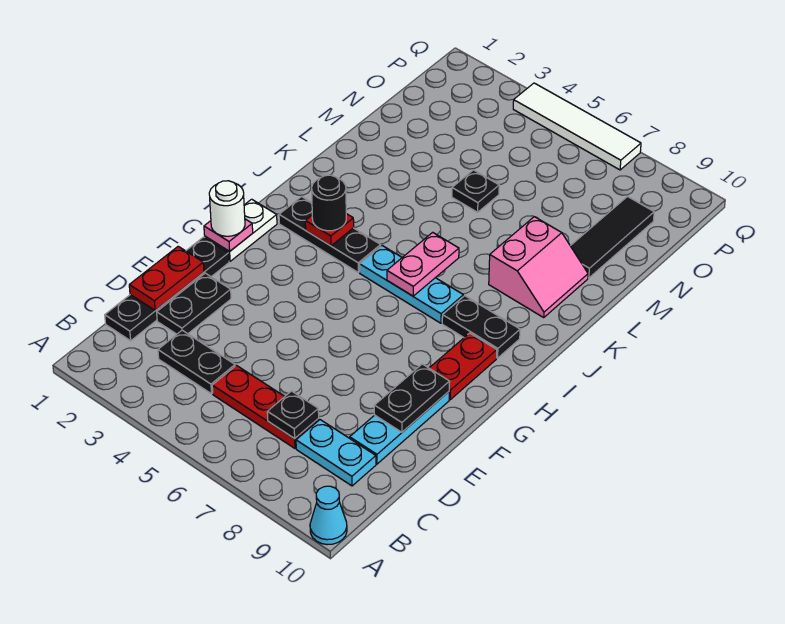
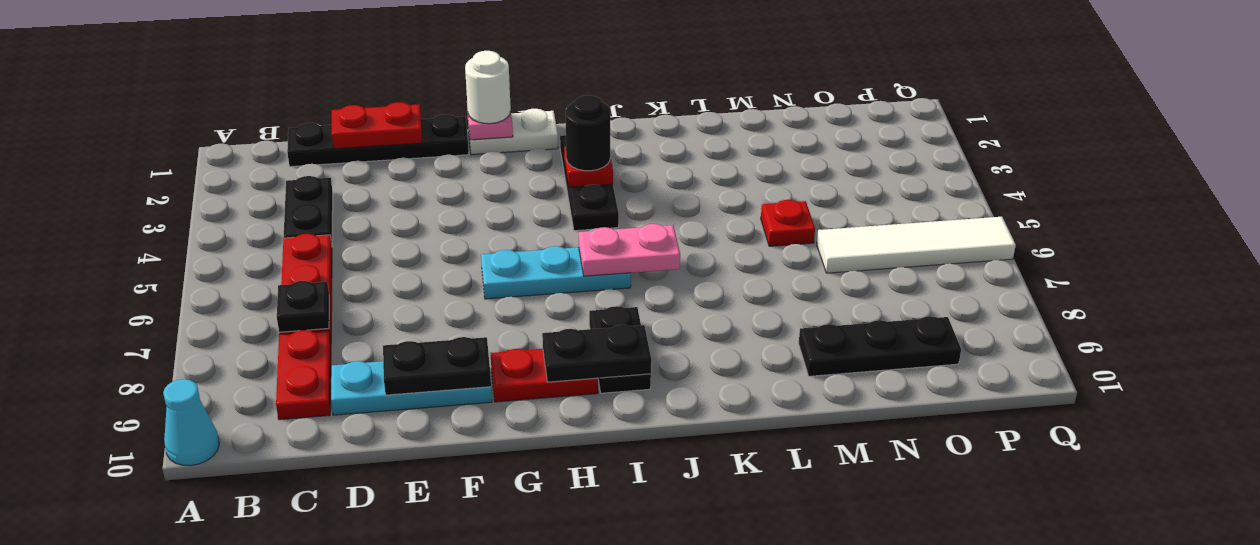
cyan 1x2 plate [296,420,376,486] -> red 1x2 plate [276,330,331,420]
black 1x2 plate [157,273,231,334] -> black 1x2 plate moved to [542,325,651,382]
cyan 1x3 plate [360,246,463,323] -> cyan 1x3 plate turned to [481,246,631,299]
pink 2x2 slope [489,217,588,317] -> none
black 1x1 plate [452,170,499,212] -> red 1x1 plate [761,200,815,246]
black 1x3 tile [571,197,654,278] -> black 1x3 plate [799,316,961,376]
white 1x4 tile [513,83,641,170] -> white 1x4 tile turned to [817,217,1016,273]

